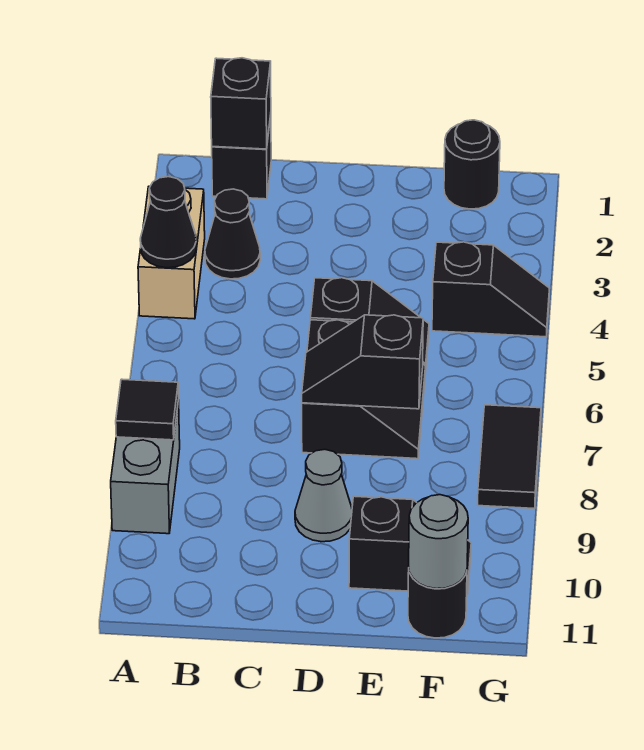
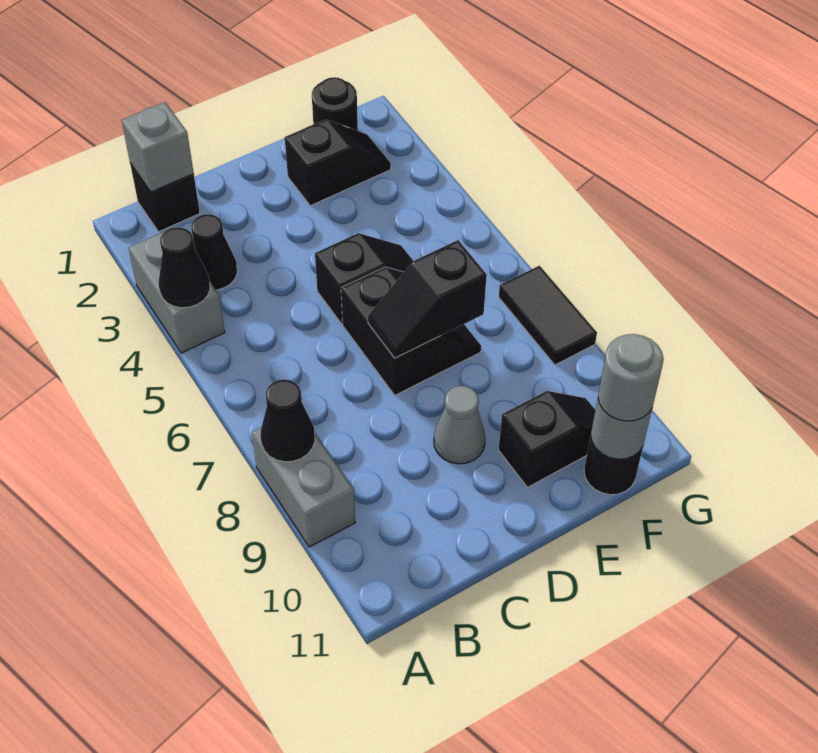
tan 1x2 brick [138,187,205,319] -> grey 1x2 brick [128,231,225,353]
black 1x1 tile [116,379,179,440] -> black 1x1 cone [261,379,315,462]
black 1x1 brick [211,58,271,149] -> grey 1x1 brick [121,102,194,192]
black 1x2 slope [432,242,549,337] -> black 1x2 slope moved to [285,119,391,206]
none -> grey 1x1 round brick [598,334,664,421]

